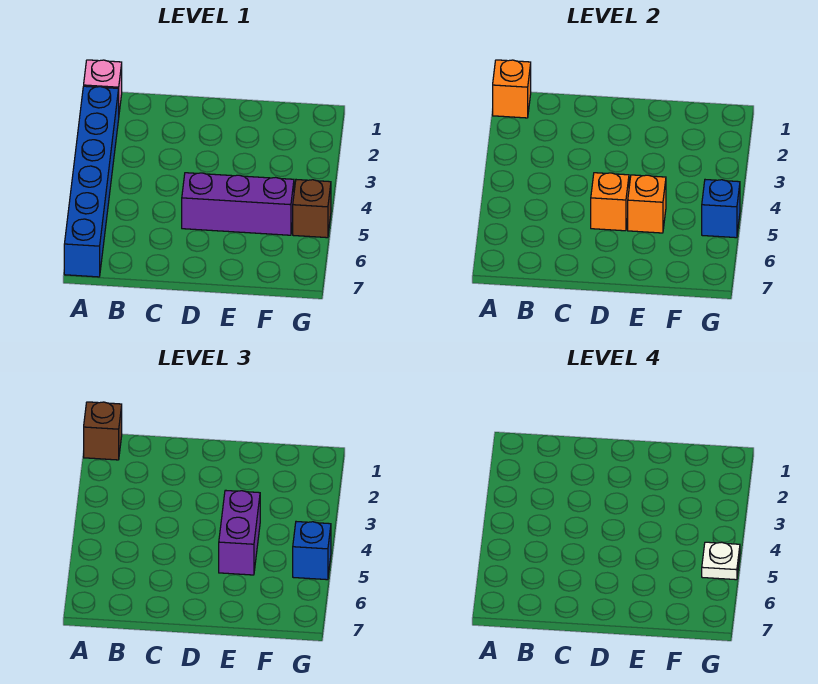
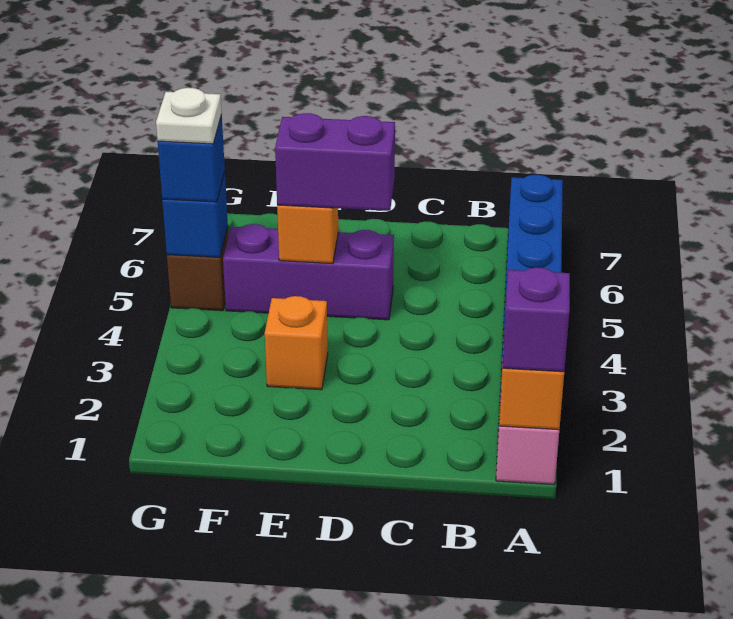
brown 1x1 brick [84,402,122,460] -> purple 1x1 brick [503,267,570,372]
orange 1x1 brick [591,173,629,231] -> orange 1x1 brick moved to [265,296,328,390]
purple 1x2 brick [219,490,260,575] -> purple 1x2 brick turned to [275,113,395,211]

